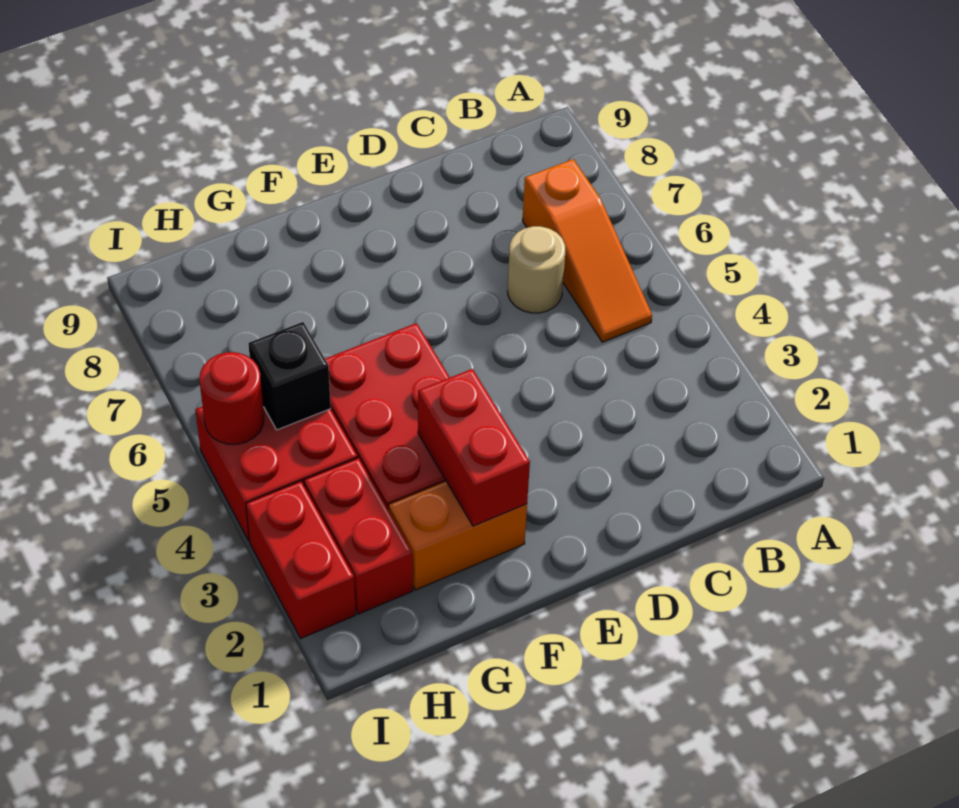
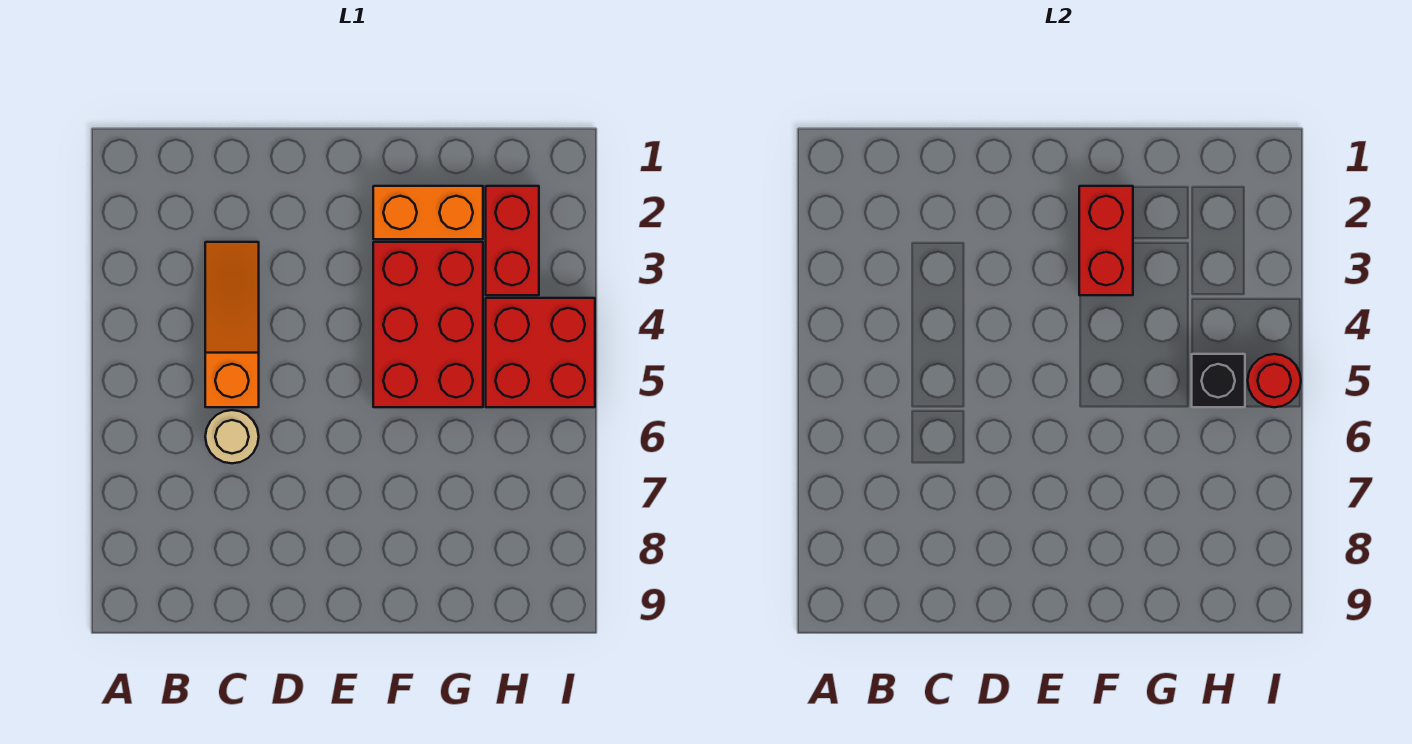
orange 1x3 slope [522,159,652,342] -> orange 1x3 slope moved to [205,242,259,407]
red 1x2 brick [246,481,355,639] -> none

